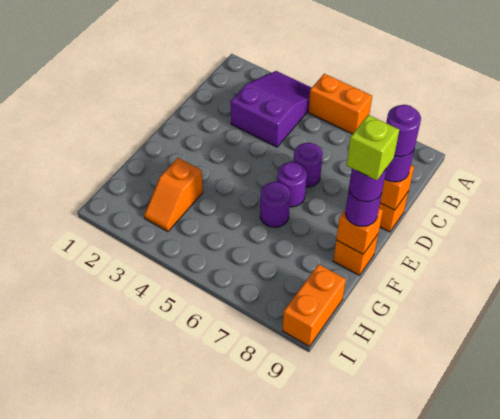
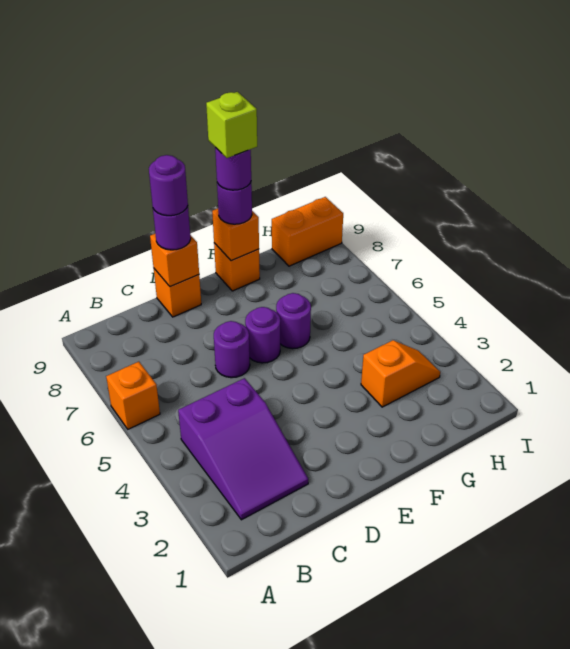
purple 2x3 slope [231,71,312,147] -> purple 2x3 slope turned to [178,378,308,520]
orange 1x2 brick [308,74,372,134] -> orange 1x1 brick [106,362,160,429]

